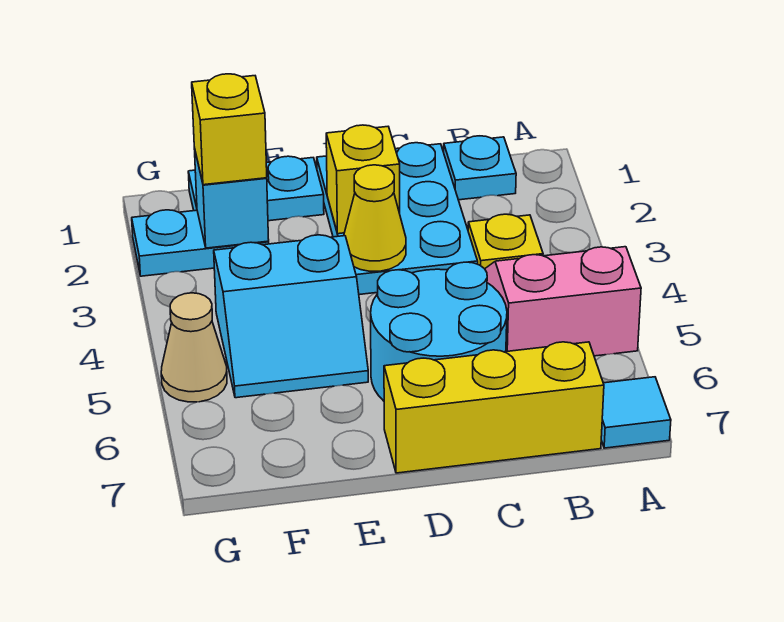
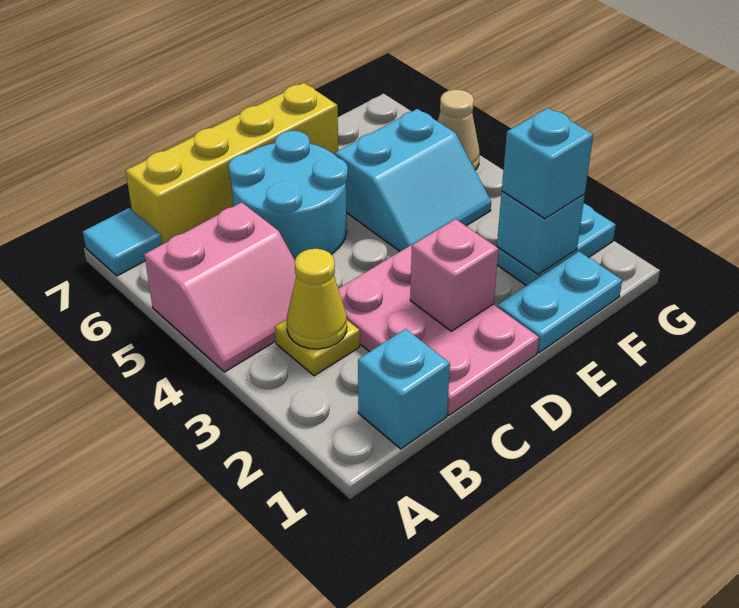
cyan 1x1 plate [444,136,516,200] -> cyan 1x1 brick [358,329,450,449]
yellow 1x3 brick [384,342,604,473] -> yellow 1x4 brick [126,83,338,244]
cyan 2x3 plate [317,143,478,295] -> pink 2x3 plate [338,245,539,415]
yellow 1x1 brick [326,125,400,234] -> pink 1x1 brick [410,219,499,331]
yellow 1x1 cone [344,165,406,271] -> yellow 1x1 cone moved to [287,249,347,349]
cyan 2x2 slope [214,235,368,398] -> cyan 2x2 slope turned to [335,109,491,251]
yellow 1x1 brick [192,74,267,185] -> cyan 1x1 brick [502,108,593,219]

